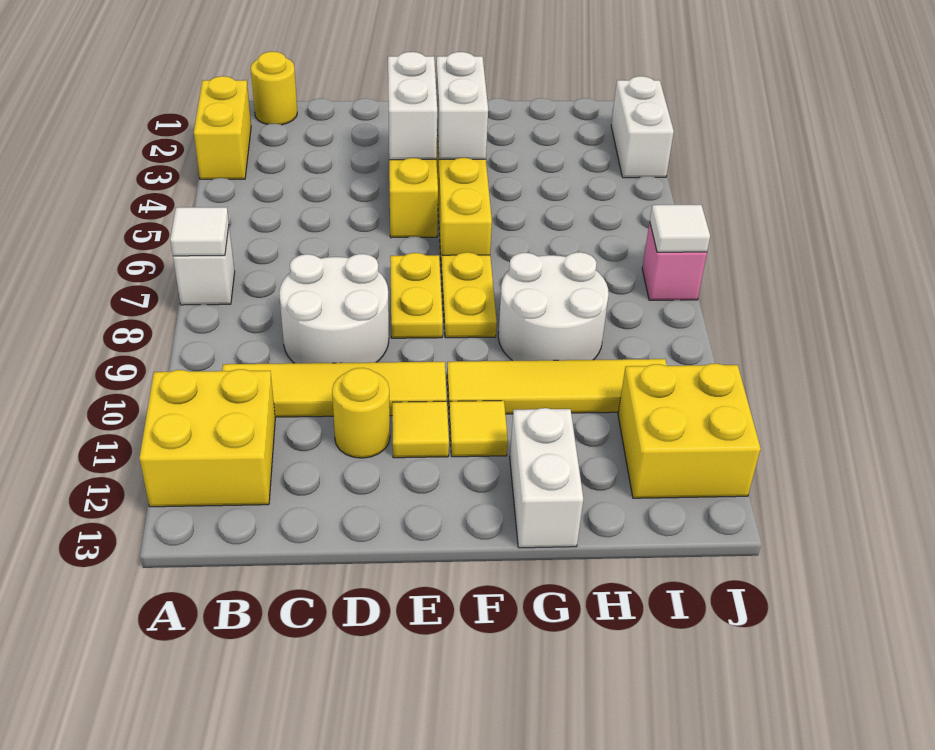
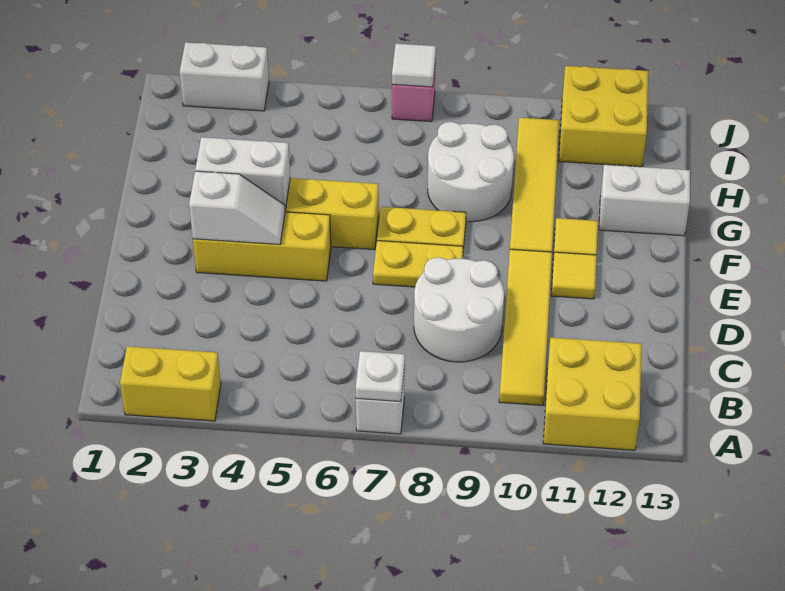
white 1x1 tile [170,207,229,256] -> white 1x1 plate [356,351,405,402]
yellow 1x1 round brick [251,52,297,125] -> none
yellow 1x1 round brick [332,368,390,458] -> none
white 1x2 brick [388,52,437,160] -> white 1x2 slope [189,171,285,245]

